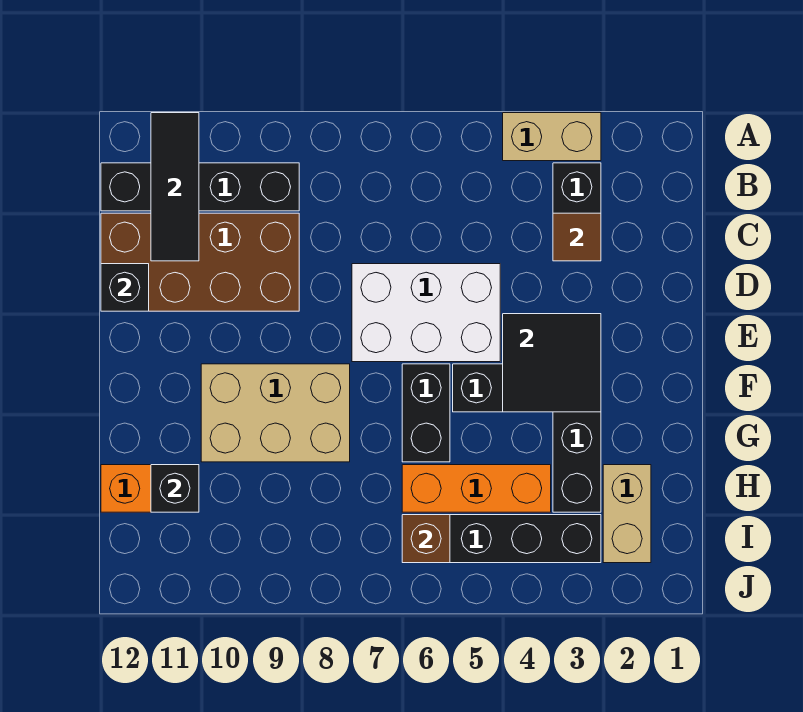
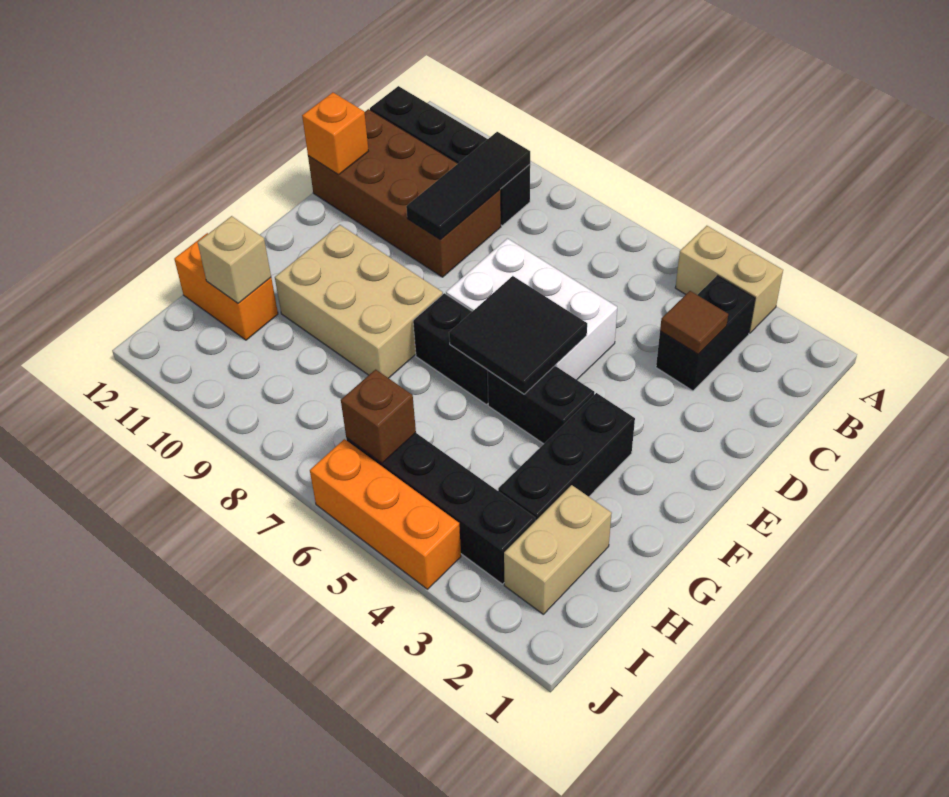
black 1x3 tile [151,113,199,261] -> black 1x3 tile moved to [406,132,530,239]
black 1x1 brick [101,264,149,311] -> orange 1x1 brick [302,92,368,175]
black 2x2 tile [503,314,601,412] -> black 2x2 tile moved to [449,276,587,394]
black 1x2 brick [402,364,450,462] -> black 1x2 brick turned to [413,293,488,405]
orange 1x3 brick [402,465,551,512] -> orange 1x3 brick moved to [310,439,461,589]
black 1x1 brick [151,465,199,512] -> tan 1x1 brick [198,216,271,303]

